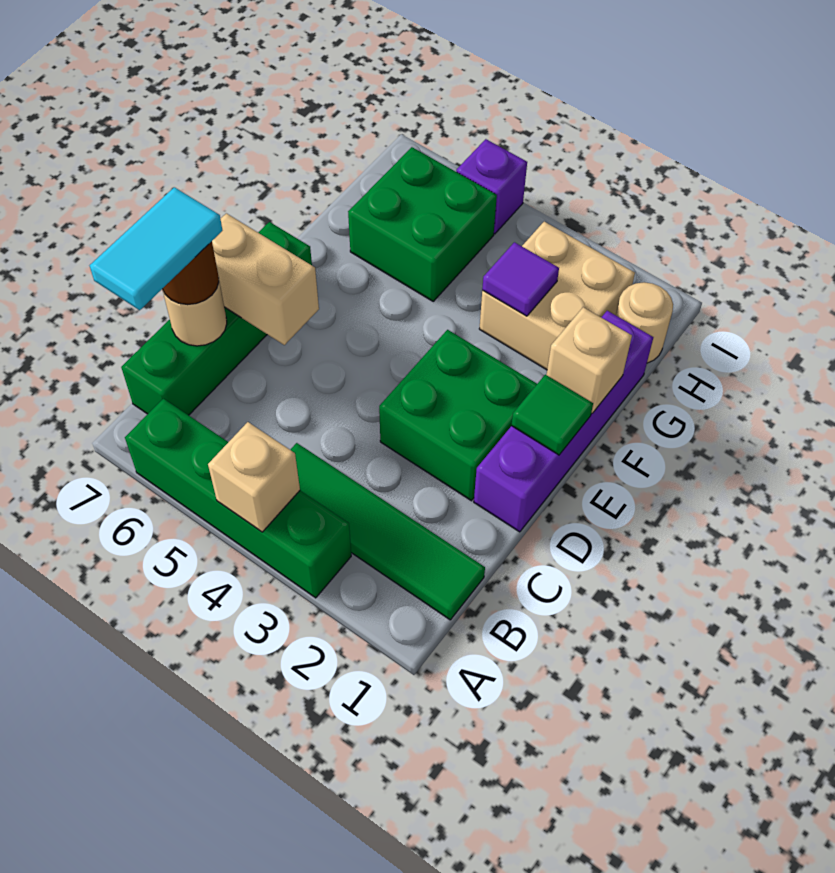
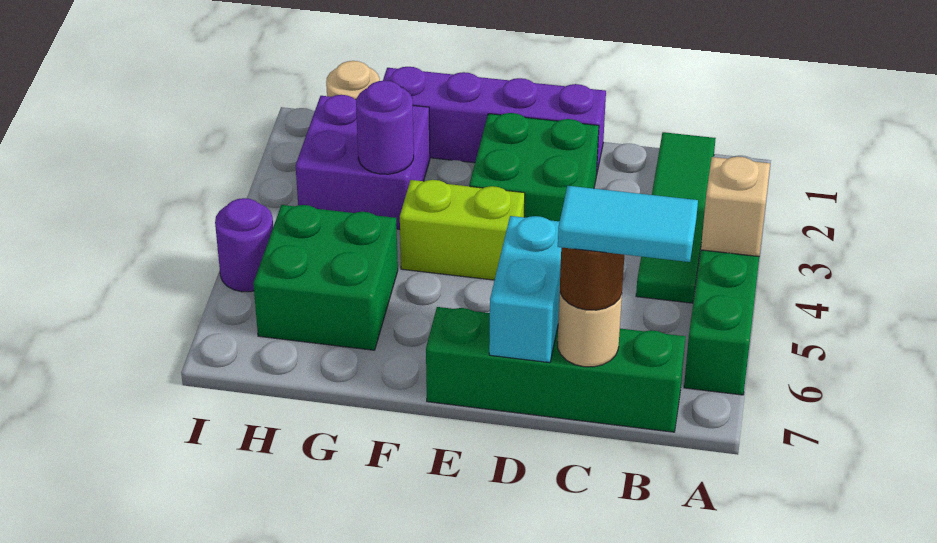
tan 1x2 brick [212,213,319,345] -> cyan 1x2 brick [489,216,561,363]
green 1x1 tile [511,375,593,455] -> none
none -> lime 1x2 brick [400,180,525,280]
tan 1x1 brick [547,307,632,413] -> none
tan 2x2 brick [479,222,635,370] -> purple 2x2 brick [296,95,430,229]
purple 1x1 tile [482,242,559,316] -> purple 1x1 round brick [356,81,414,174]
purple 1x1 brick [456,139,527,234] -> purple 1x1 round brick [215,198,273,292]

